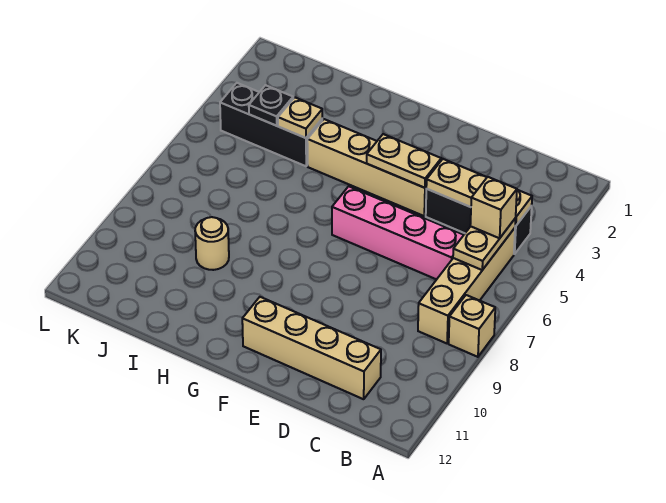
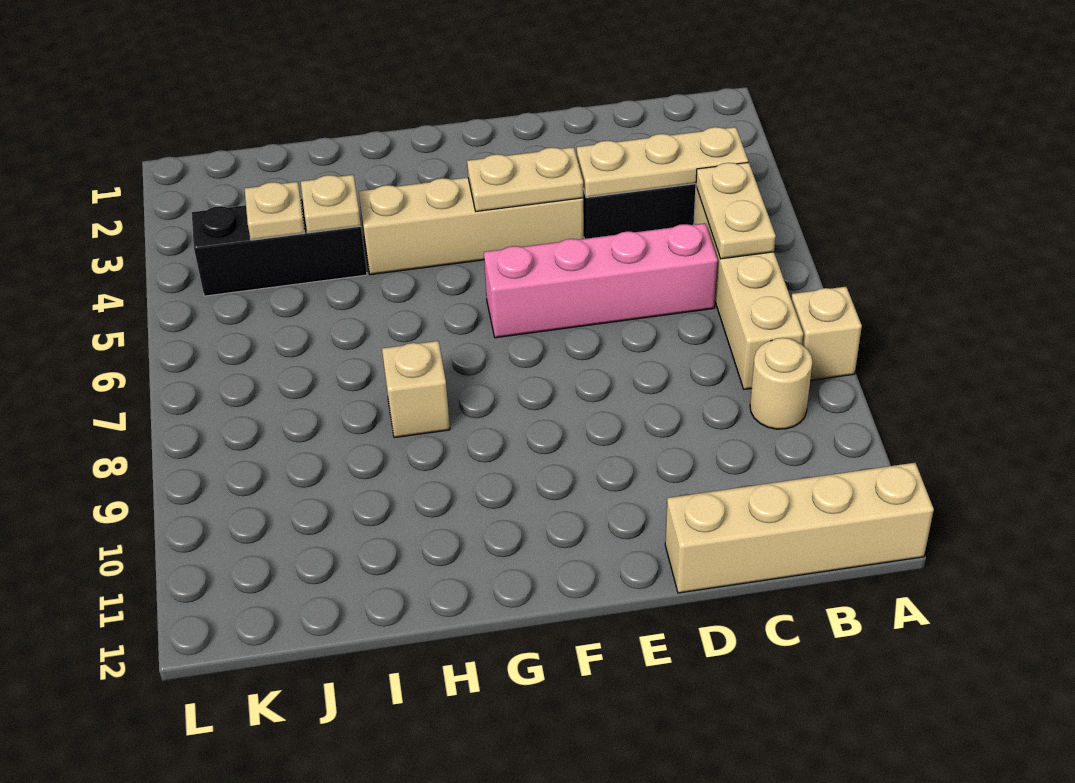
tan 1x1 brick [470,177,517,238] -> tan 1x1 brick moved to [382,341,450,438]
tan 1x4 brick [242,297,381,399] -> tan 1x4 brick moved to [665,463,934,593]
tan 1x1 round brick [195,217,229,270] -> tan 1x1 round brick moved to [750,338,812,429]
black 1x1 plate [249,85,293,126] -> tan 1x1 plate [245,182,304,240]

